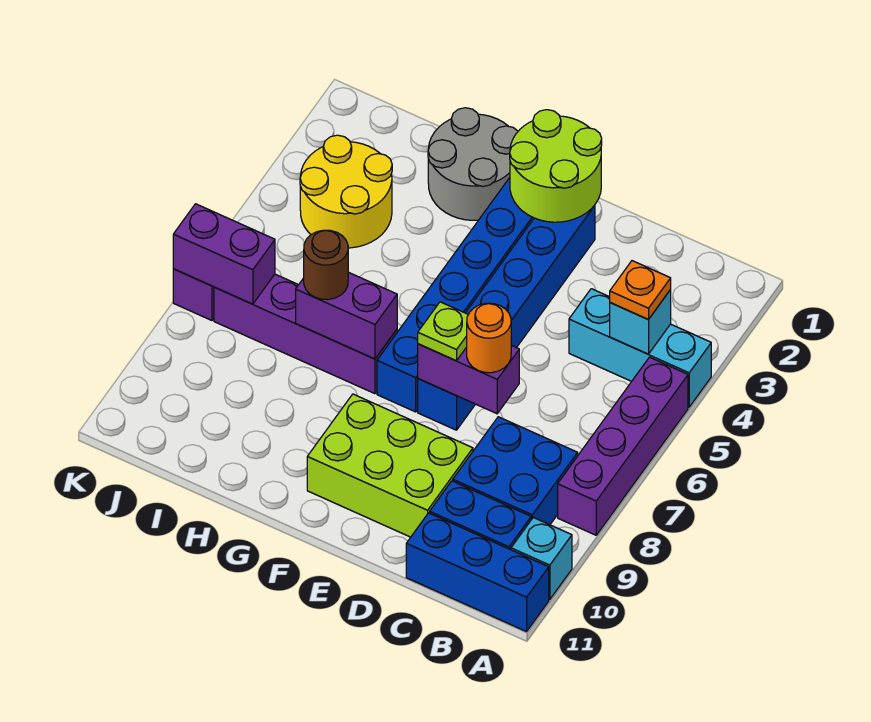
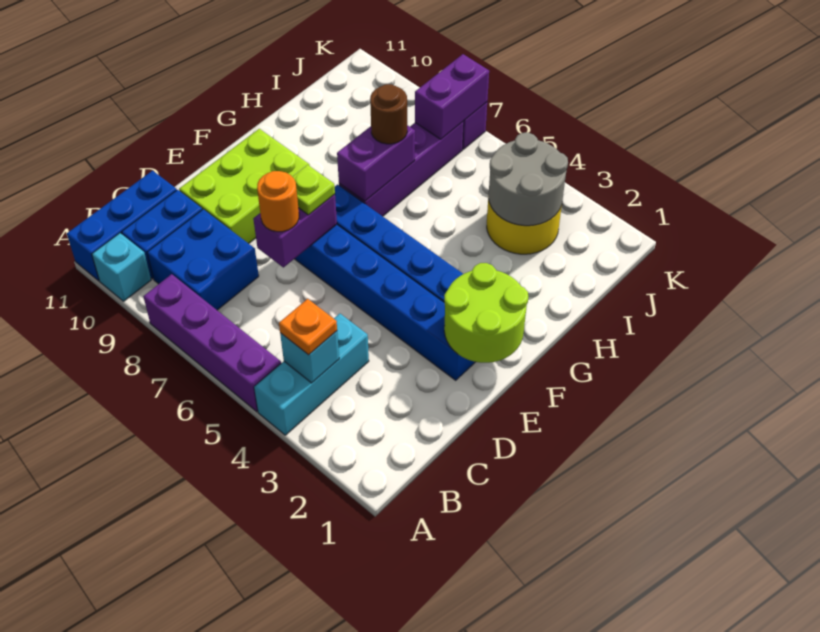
grey 2x2 round brick [428,108,518,220] -> grey 2x2 round brick moved to [489,133,568,226]

